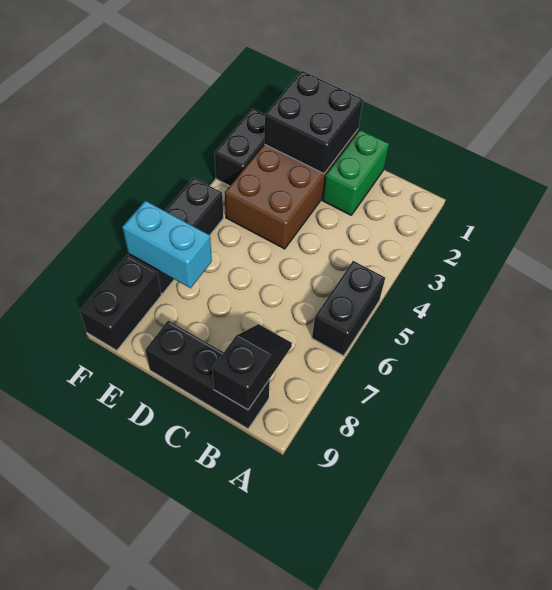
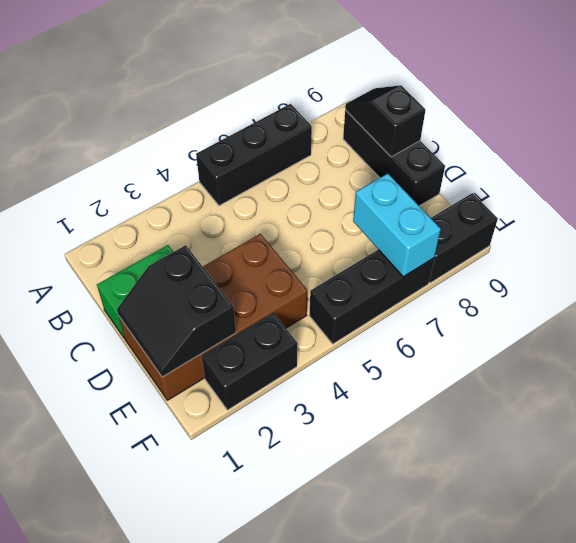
black 1x2 brick [312,261,385,356] -> black 1x3 brick [196,104,312,206]
black 1x2 slope [212,324,292,410] -> black 1x2 slope turned to [345,85,425,157]
black 2x2 brick [264,71,363,174] -> black 2x2 slope [117,245,236,377]

